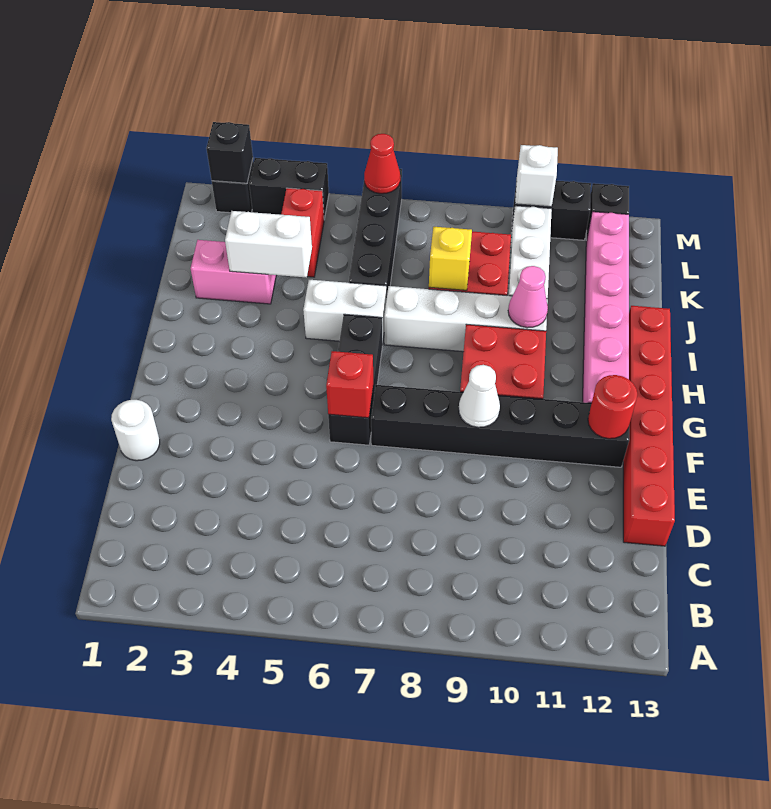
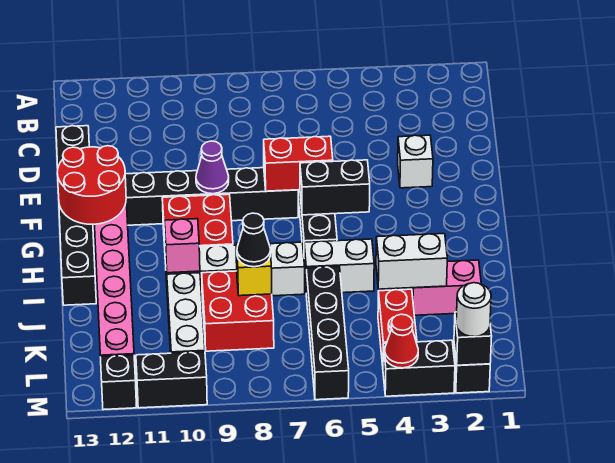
red 1x6 brick [623,306,675,546] -> black 1x6 brick [56,126,96,305]
white 1x1 round brick [111,400,160,461] -> white 1x1 round brick moved to [456,283,491,337]
red 1x1 brick [326,351,373,418] -> red 1x2 brick [264,136,333,191]
white 1x1 cone [459,365,500,427] -> purple 1x1 cone [196,141,229,194]
red 1x1 round brick [588,375,637,439] -> red 2x2 round brick [57,146,126,224]
none -> black 1x2 brick [300,160,370,215]
pink 1x1 cone [508,266,548,328] -> pink 1x1 brick [165,219,200,273]
none -> black 1x1 cone [237,213,271,267]
red 1x1 cone [364,134,400,194] -> red 1x1 cone moved to [385,314,418,368]
white 1x1 brick [515,145,558,207] -> white 1x1 brick moved to [398,135,433,188]

